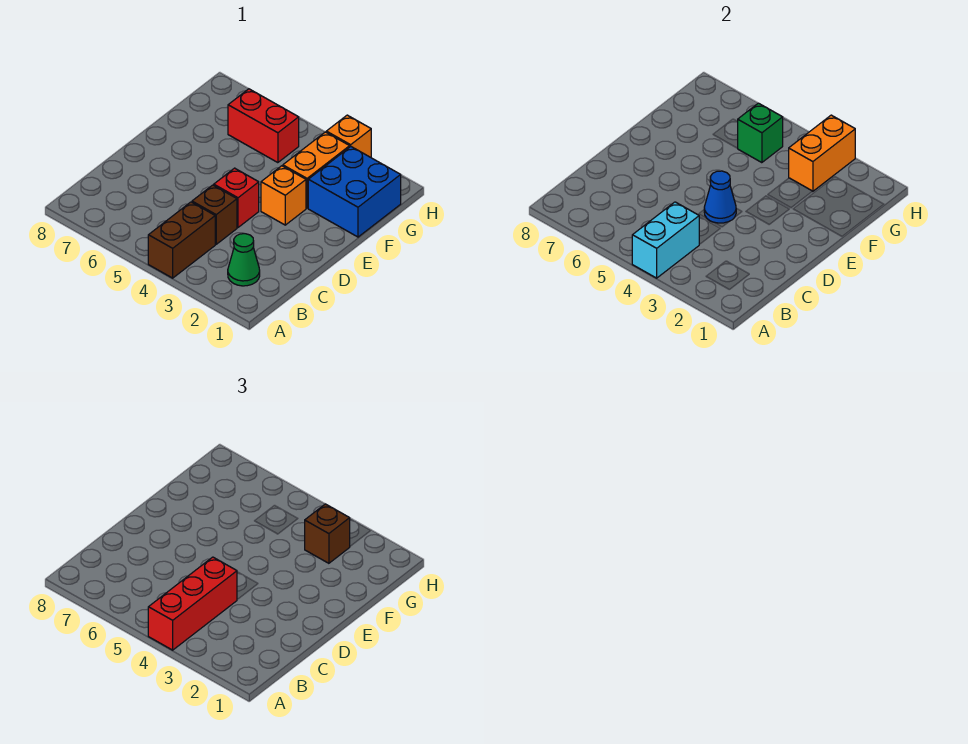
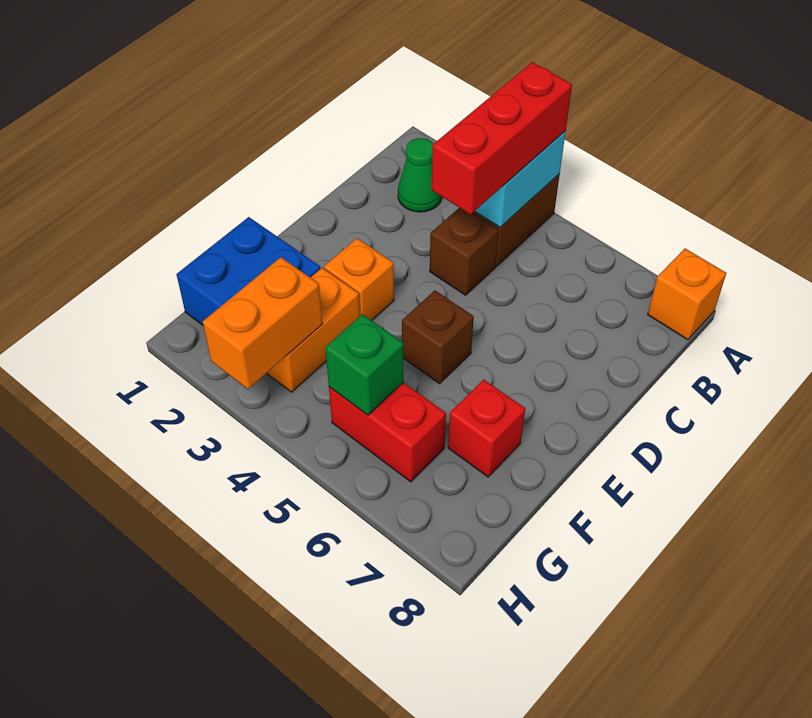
red 1x1 brick [214,168,259,227] -> red 1x1 brick moved to [448,380,525,477]
blue 1x1 cone [704,171,736,223] -> none
brown 1x1 brick [305,504,350,563] -> brown 1x1 brick moved to [402,291,474,384]
orange 1x1 brick [326,115,371,157] -> orange 1x1 brick moved to [648,249,726,340]

